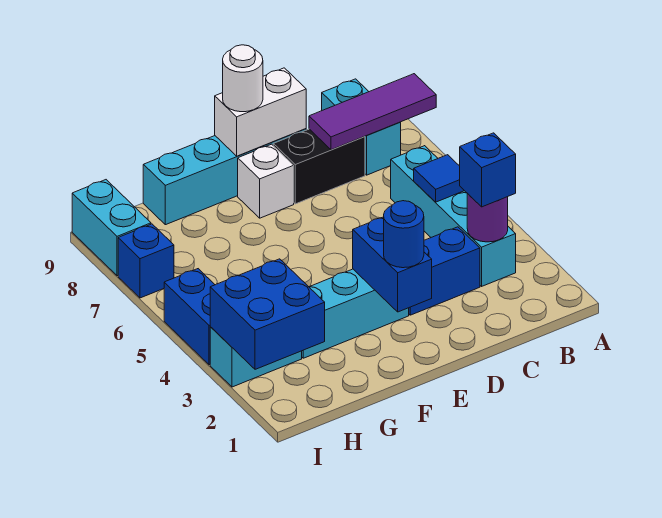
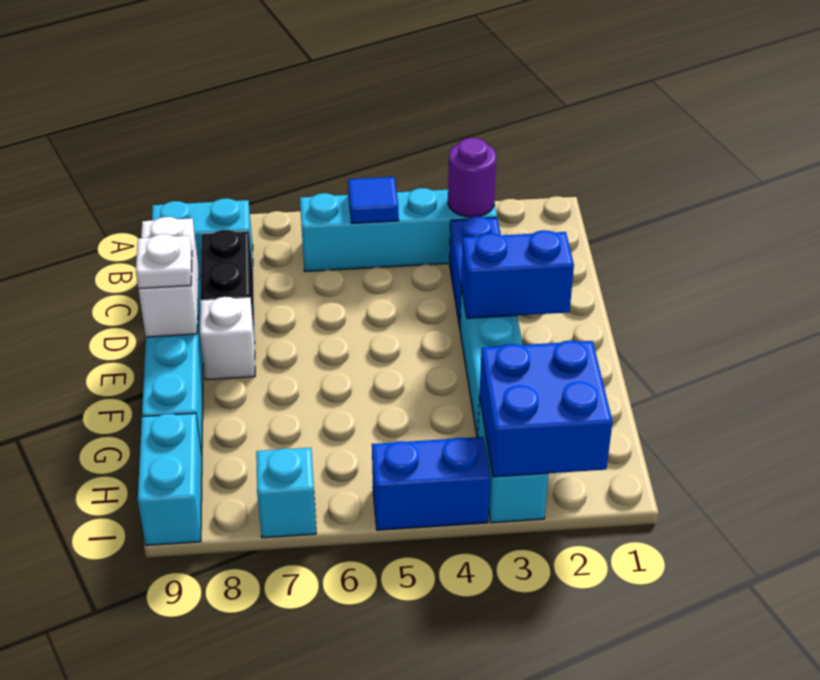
purple 1x3 tile [309,74,436,150] -> none
blue 1x1 brick [460,133,516,207] -> none
blue 1x1 round brick [384,201,424,268] -> none
white 1x1 round brick [223,45,263,112] -> white 1x1 plate [136,234,192,289]
blue 1x1 brick [118,224,174,298] -> cyan 1x1 brick [256,448,316,538]
cyan 1x2 brick [72,180,151,276] -> cyan 1x2 brick turned to [138,413,202,545]

